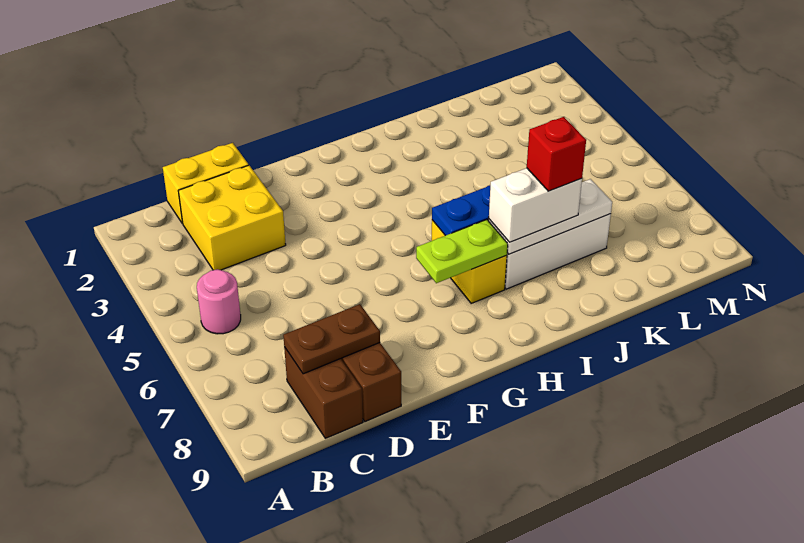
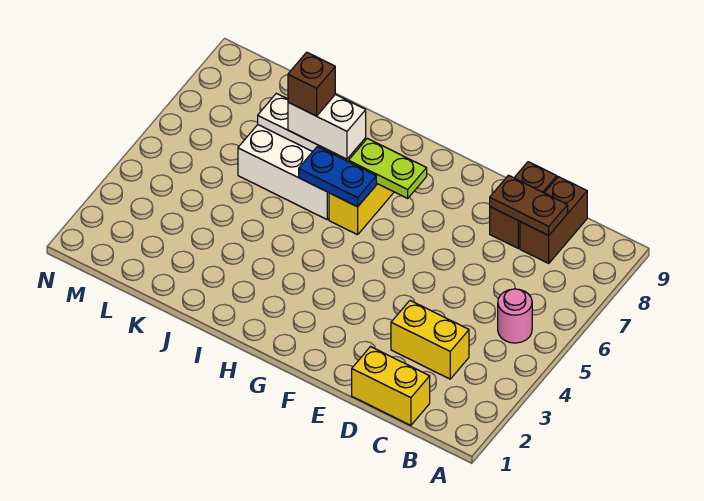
yellow 2x2 brick [178,165,286,270] -> yellow 1x2 brick [391,301,469,379]
red 1x1 brick [527,117,586,191] -> brown 1x1 brick [288,52,335,116]

